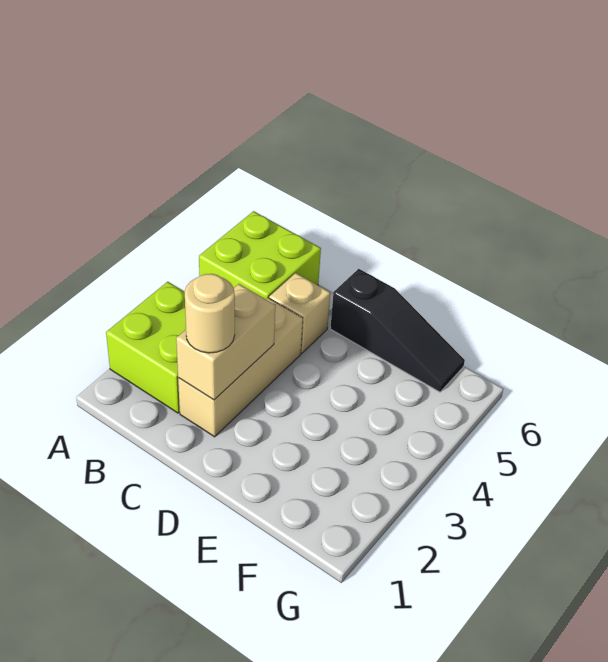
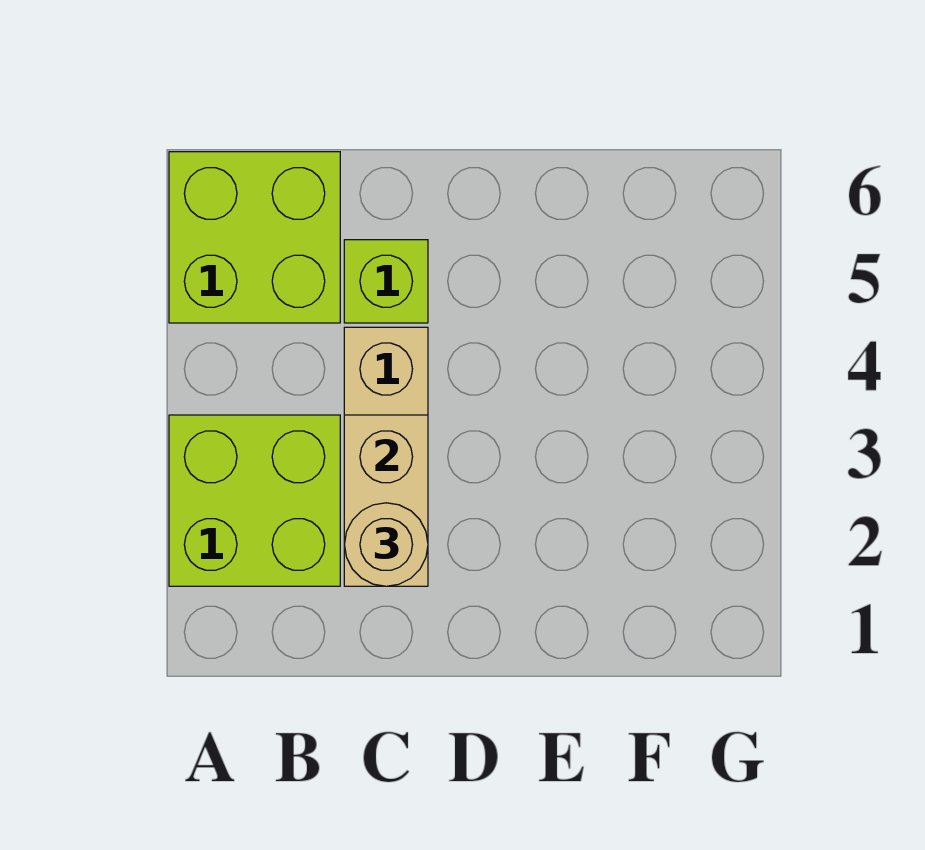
tan 1x1 brick [269,273,330,353] -> lime 1x1 brick [344,240,428,323]
black 1x3 slope [330,269,465,392] -> none

